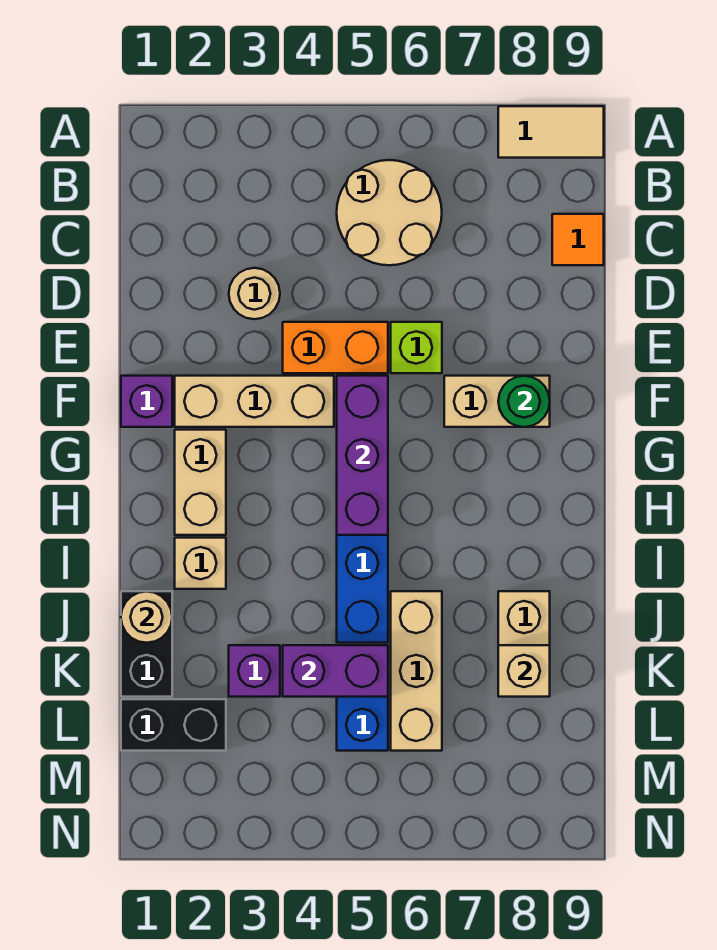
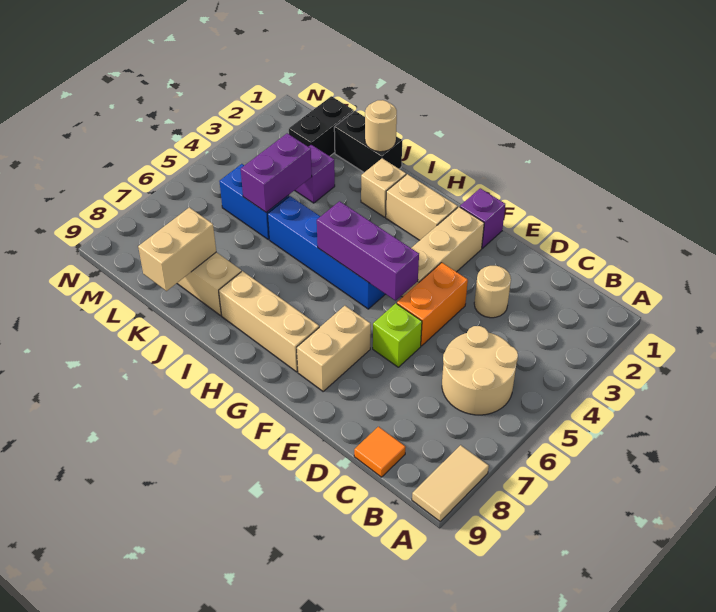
green 1x1 round brick [498,376,550,427] -> none
tan 1x3 brick [391,591,442,751] -> tan 1x3 brick moved to [219,271,319,372]
tan 1x1 brick [498,645,550,697] -> tan 1x2 brick [138,207,216,291]

